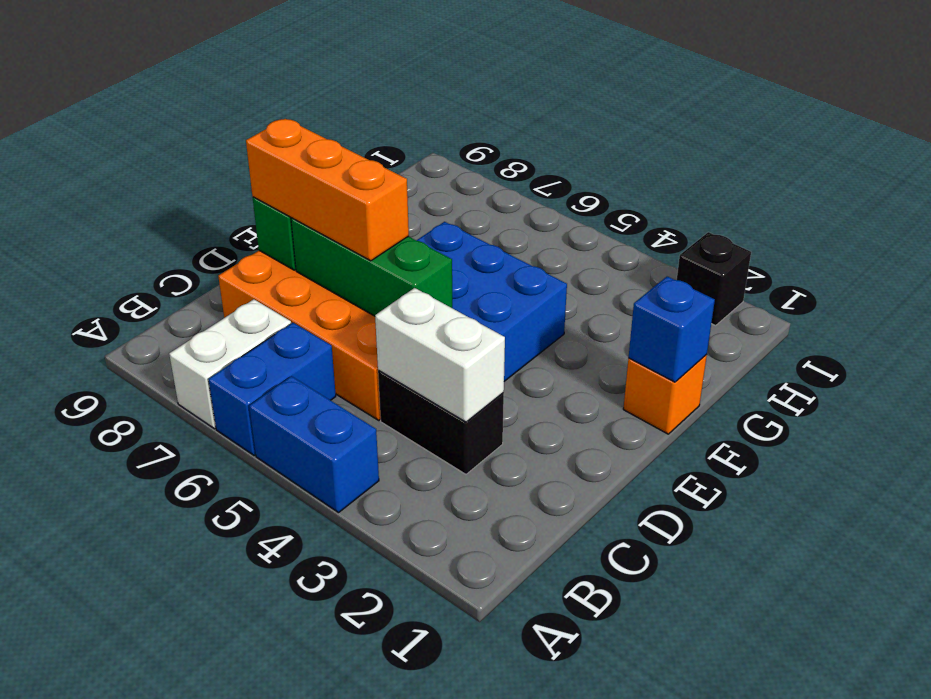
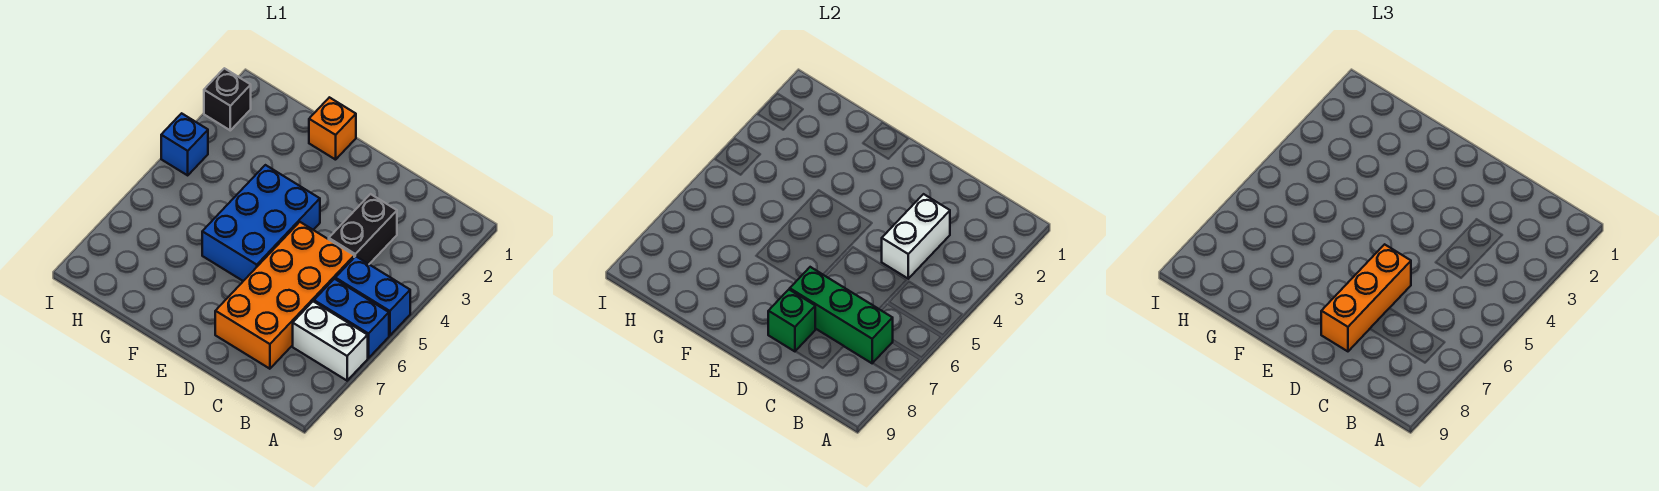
blue 1x2 brick [249,376,379,513] -> blue 1x2 brick turned to [335,256,410,336]
green 1x3 brick [291,218,452,316] -> green 1x3 brick turned to [790,267,893,363]
blue 1x1 brick [629,277,715,382] -> blue 1x1 brick moved to [161,113,208,175]

